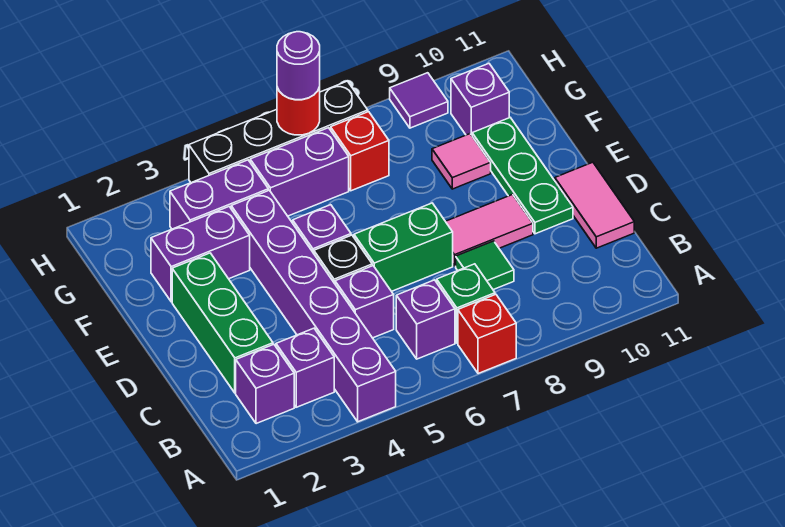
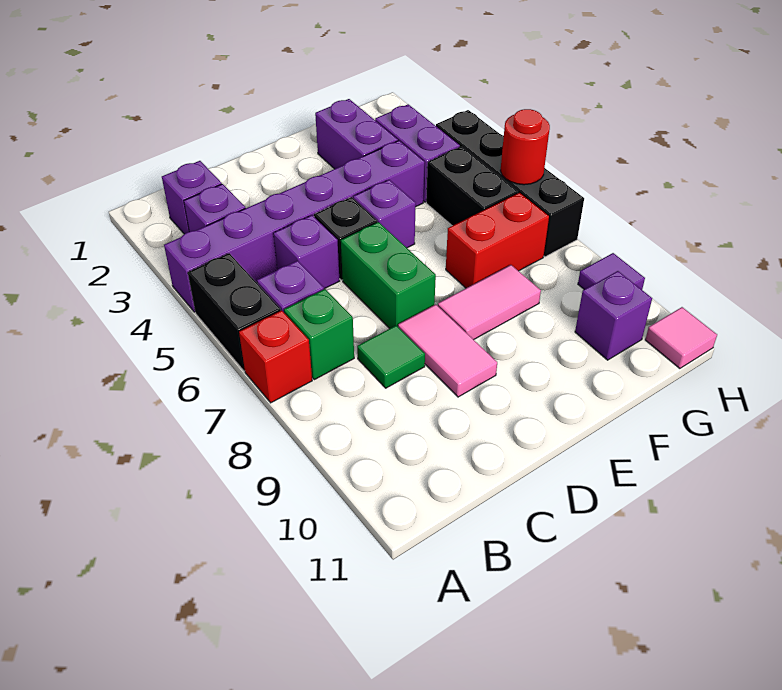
none -> black 1x2 brick [188,253,281,371]
green 1x3 brick [172,253,273,393] -> none
pink 1x2 tile [555,162,634,248] -> pink 1x2 tile moved to [438,265,541,340]
green 1x3 plate [472,118,573,234] -> none
pink 1x1 tile [432,134,491,189] -> pink 1x1 tile moved to [645,307,717,369]
purple 1x2 brick [250,128,349,216] -> black 1x2 brick [426,147,518,226]
red 1x1 brick [331,112,389,191] -> red 1x2 brick [446,193,549,288]
purple 1x1 round brick [277,32,320,100] -> none

